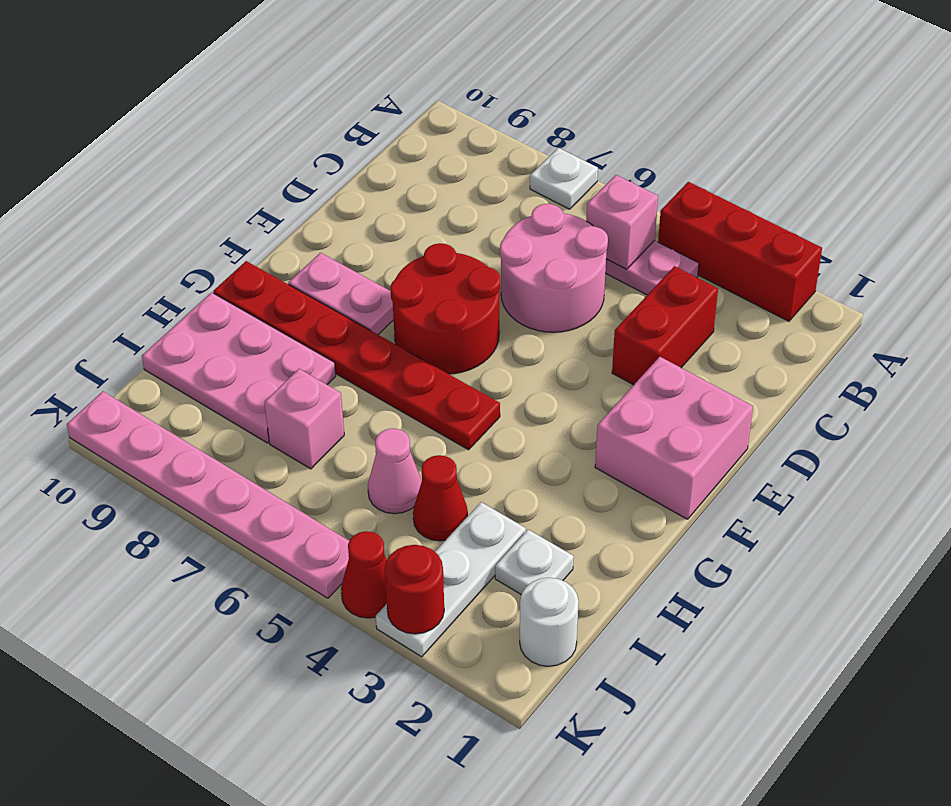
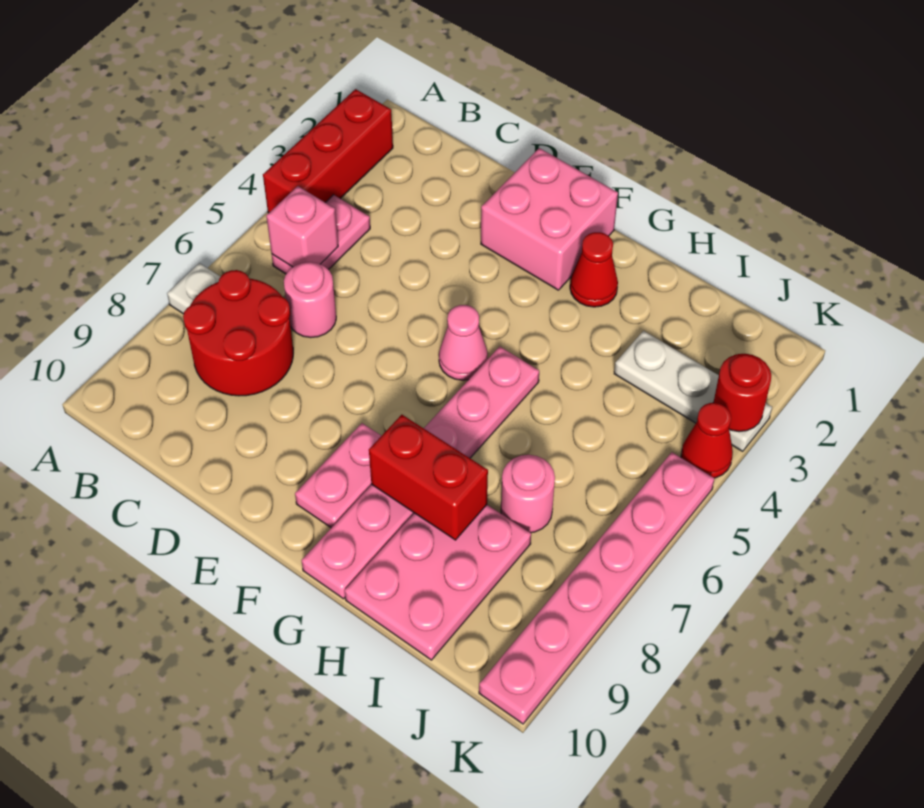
red 1x2 brick [612,266,718,385] -> red 1x2 brick moved to [369,415,488,540]
pink 2x2 round brick [500,204,608,332] -> pink 1x1 round brick [284,262,336,338]
red 2x2 round brick [390,243,500,374] -> red 2x2 round brick moved to [183,270,293,396]
red 1x6 plate [213,261,500,450] -> pink 1x6 plate [301,346,539,599]
white 1x1 plate [495,530,574,594] -> none
red 1x1 cone [413,455,468,541] -> red 1x1 cone moved to [570,232,618,307]
pink 1x1 cone [368,429,421,514] -> pink 1x1 cone moved to [439,305,488,380]
pink 1x1 brick [265,369,344,469] -> pink 1x1 round brick [501,455,555,533]
white 1x1 round brick [520,578,579,666] -> none

